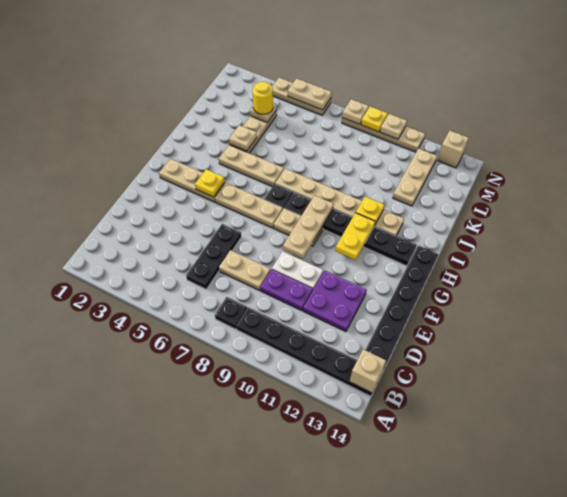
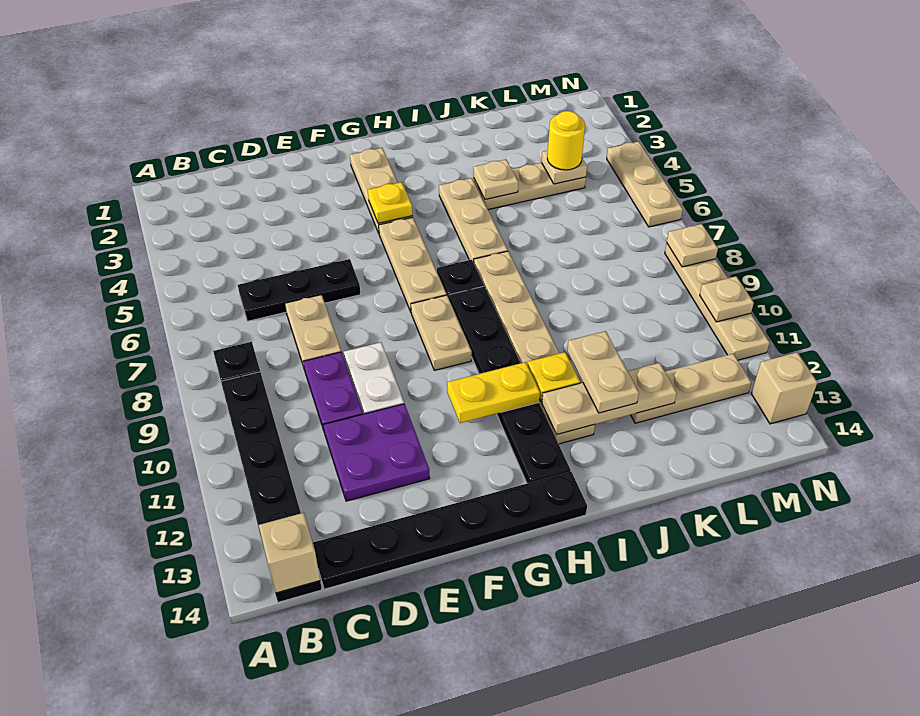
tan 1x3 plate [283,195,334,259] -> tan 1x3 plate moved to [542,363,677,434]
tan 1x2 plate [288,78,332,110] -> tan 1x2 plate moved to [567,331,639,413]
yellow 1x1 plate [361,106,388,132] -> none

